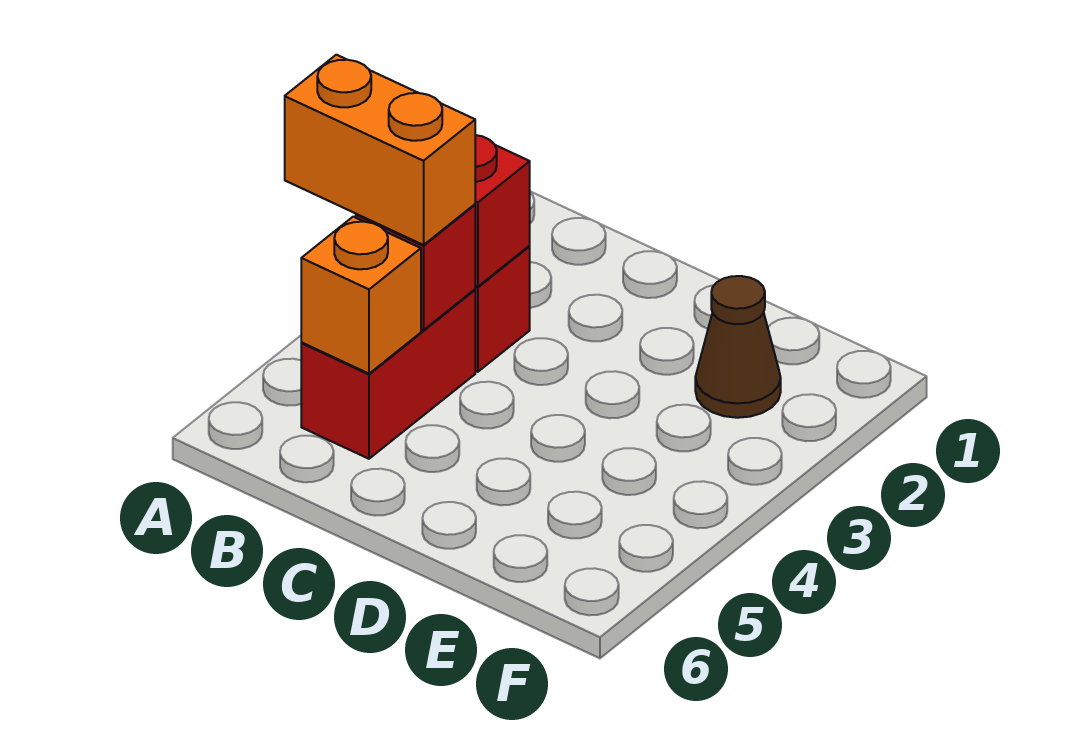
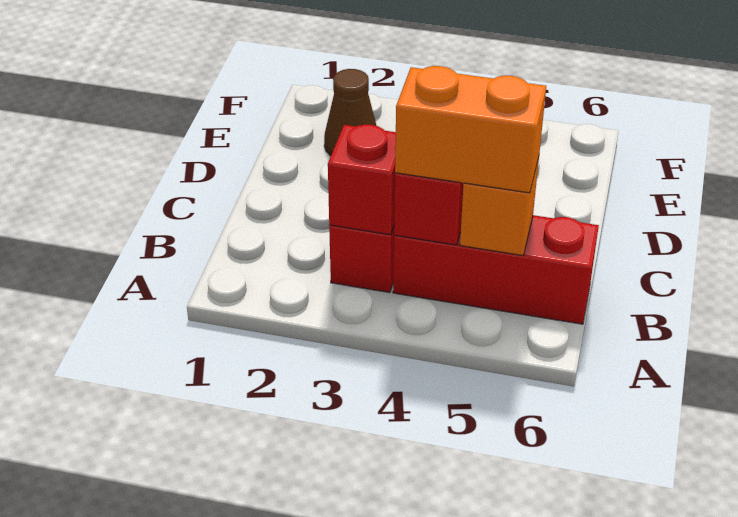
orange 1x2 brick [285,55,475,245] -> orange 1x2 brick turned to [395,66,546,193]
red 1x2 brick [301,290,475,459] -> red 1x3 brick [393,215,599,324]

